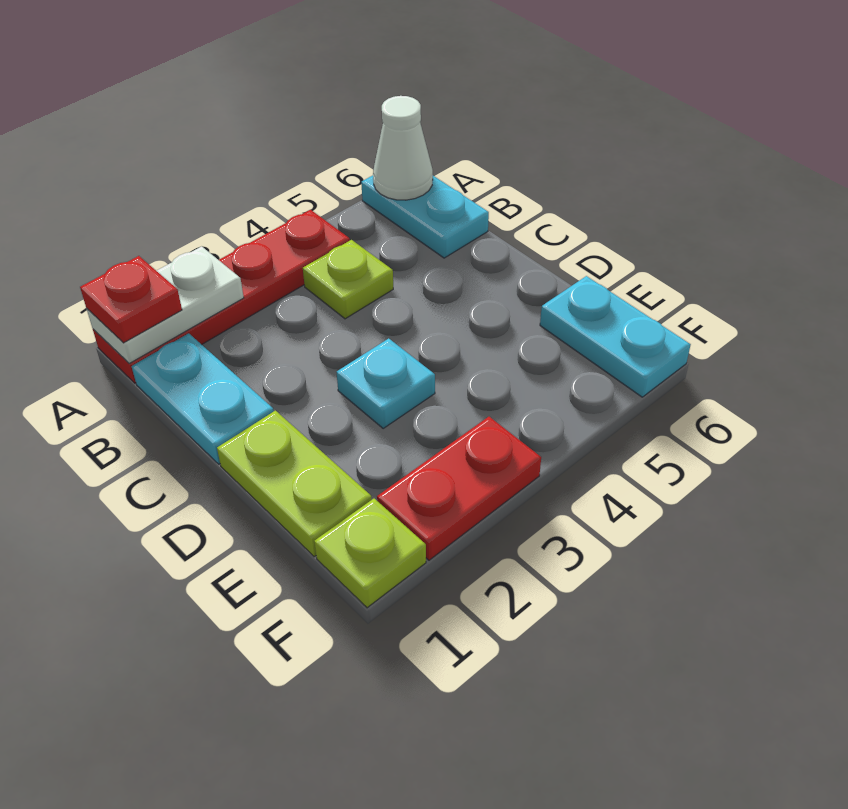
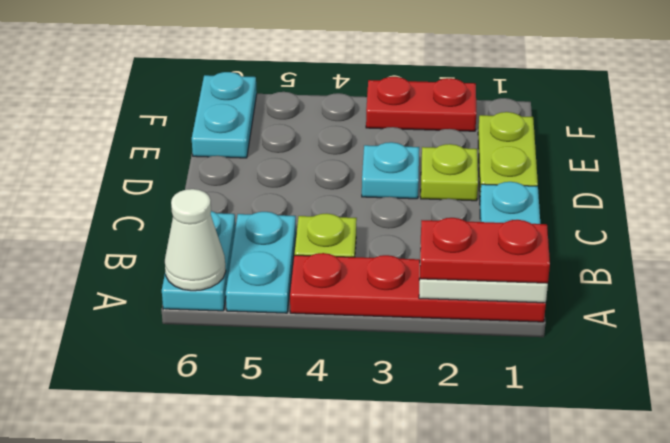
red 1x1 plate [80,256,182,343] -> red 1x2 plate [420,218,550,283]
none -> cyan 1x2 plate [226,212,296,313]
lime 1x1 plate [314,499,426,608] -> lime 1x1 plate moved to [421,144,478,201]

